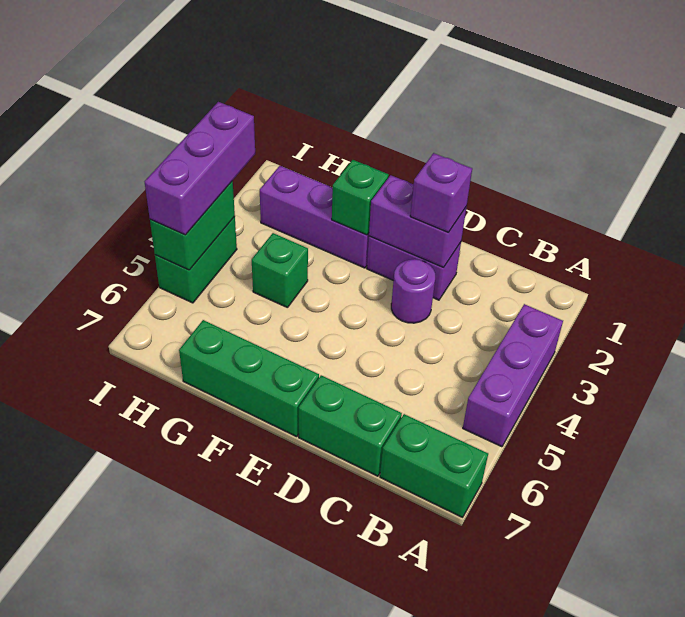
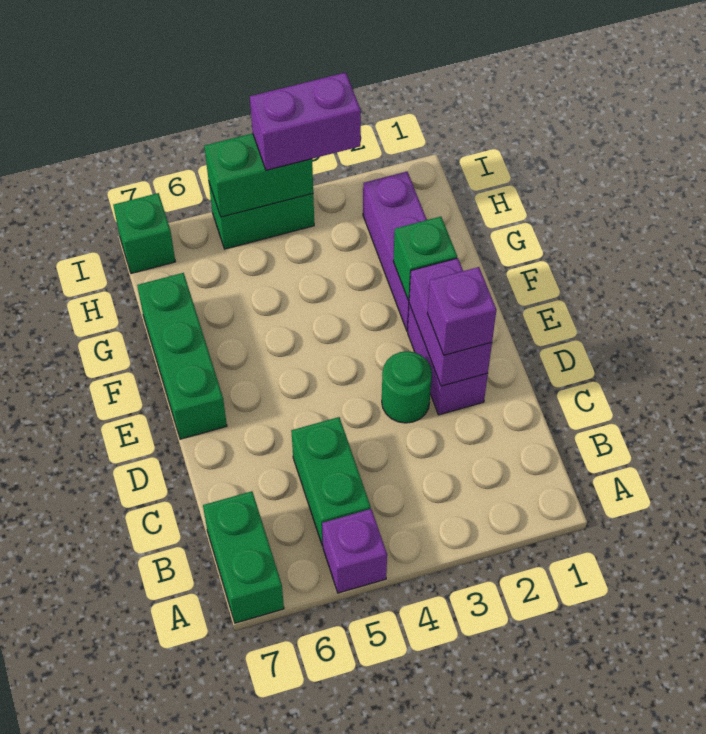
purple 1x3 brick [463,304,563,447] -> purple 1x1 brick [322,509,387,593]
green 1x2 brick [299,375,402,476] -> green 1x2 brick moved to [291,417,371,546]
purple 1x1 round brick [391,259,435,323] -> green 1x1 round brick [382,351,432,423]
green 1x1 brick [252,233,308,308] -> green 1x1 brick moved to [113,193,175,274]
purple 1x3 brick [145,102,255,235] -> purple 1x2 brick [250,73,361,170]

